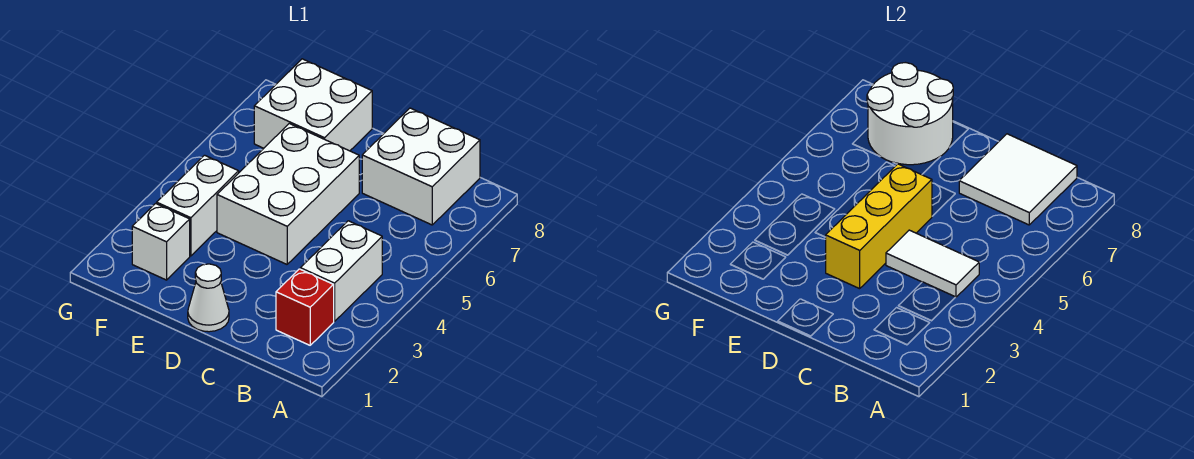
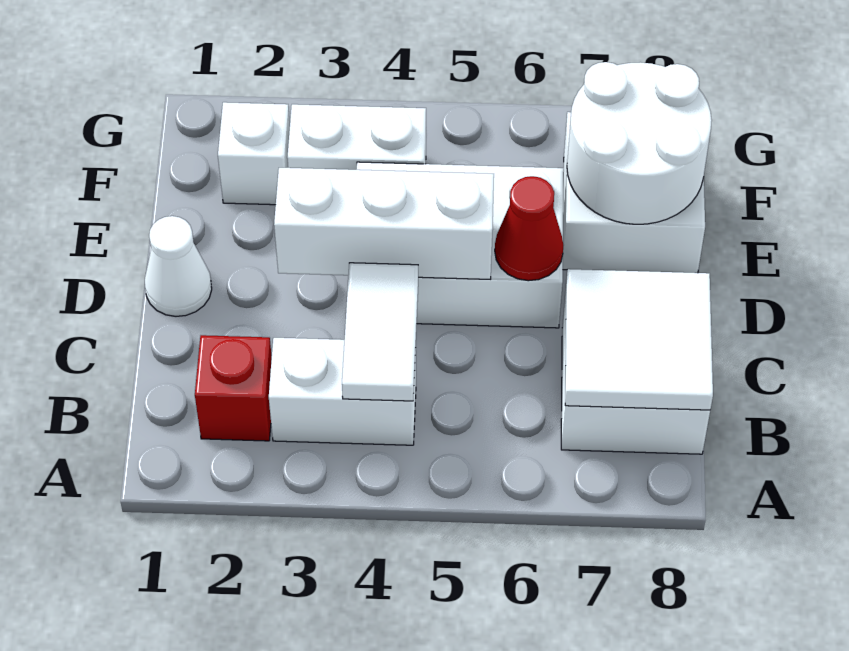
yellow 1x3 brick [826,164,932,289] -> white 1x3 brick [274,168,494,279]
none -> red 1x1 cone [495,176,563,281]

